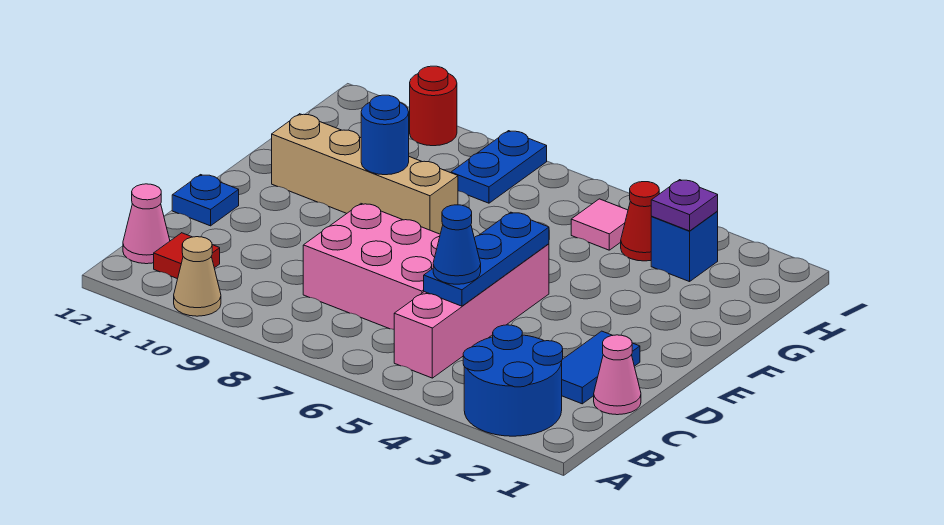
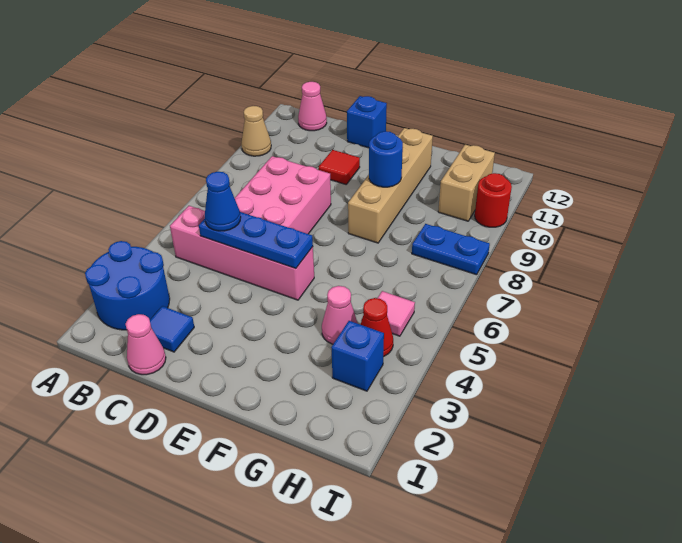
red 1x1 tile [154,233,220,279] -> red 1x1 tile moved to [319,150,360,184]
blue 1x2 tile [562,331,640,404] -> blue 1x1 tile [150,306,194,352]
blue 1x1 plate [172,175,239,226] -> blue 1x1 brick [347,96,387,148]
none -> pink 1x1 cone [322,286,358,344]
purple 1x1 plate [651,180,718,231] -> none
none -> tan 1x2 brick [438,145,495,221]

